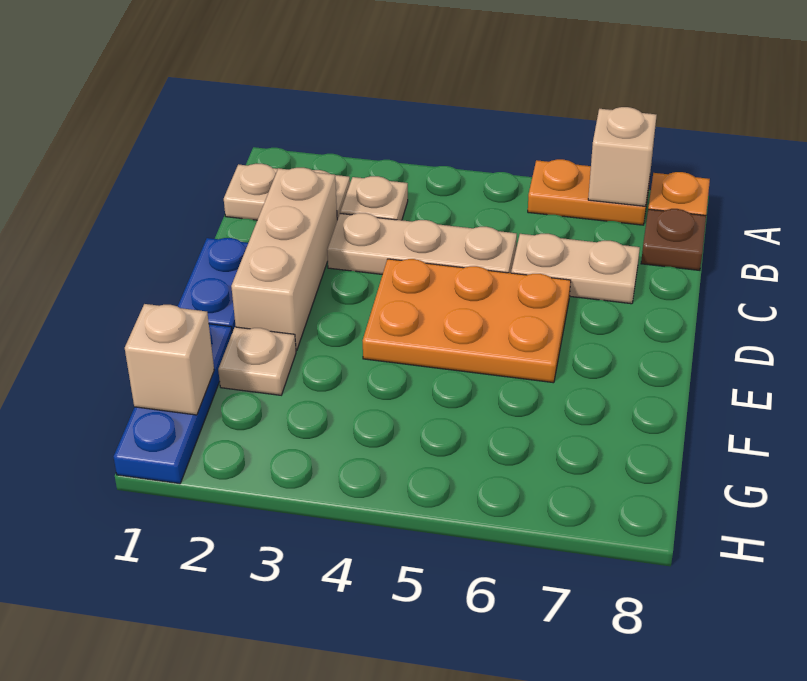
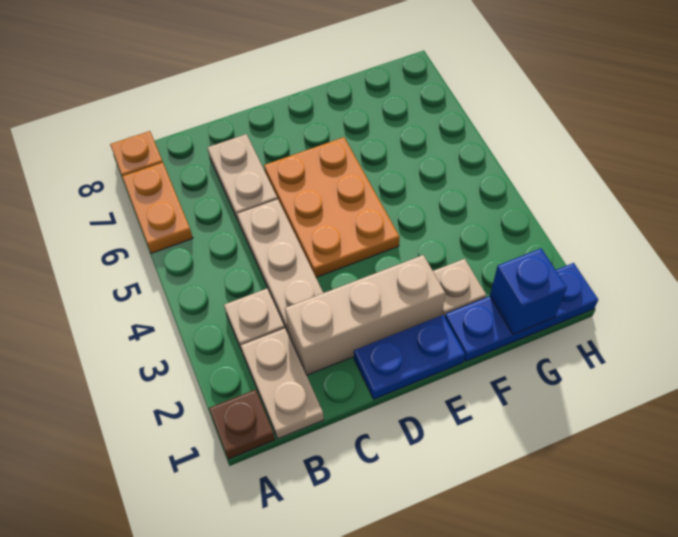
tan 1x1 brick [588,107,657,206] -> none
brown 1x1 plate [641,209,706,270] -> brown 1x1 plate moved to [209,390,275,459]
tan 1x1 brick [125,304,214,415] -> blue 1x1 brick [490,249,567,334]

